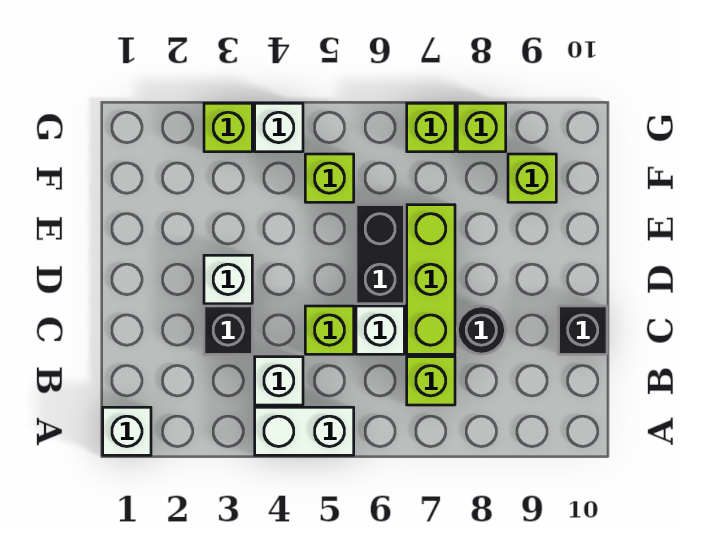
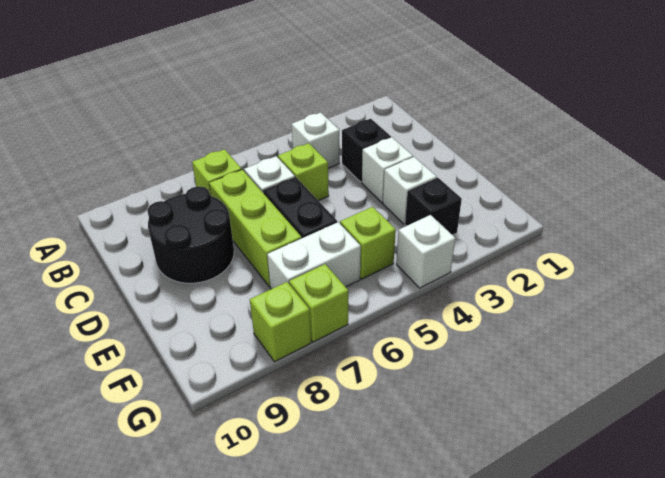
white 1x1 brick [103,407,151,455] -> white 1x1 brick moved to [383,157,437,224]
white 1x2 brick [255,407,354,455] -> white 1x2 brick moved to [267,222,361,289]
black 1x1 round brick [457,306,505,354] -> black 2x2 round brick [147,186,234,283]
black 1x1 brick [559,306,607,354] -> black 1x1 brick moved to [405,178,462,235]
lime 1x1 brick [508,154,556,202] -> none
lime 1x1 brick [204,103,252,152] -> none

